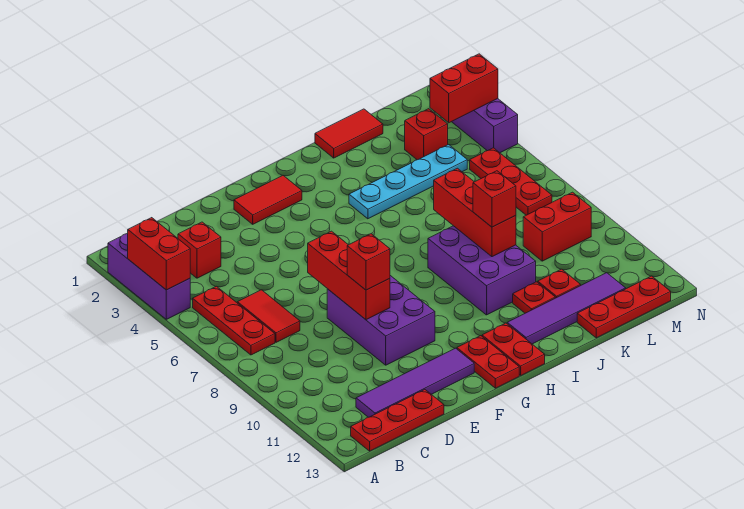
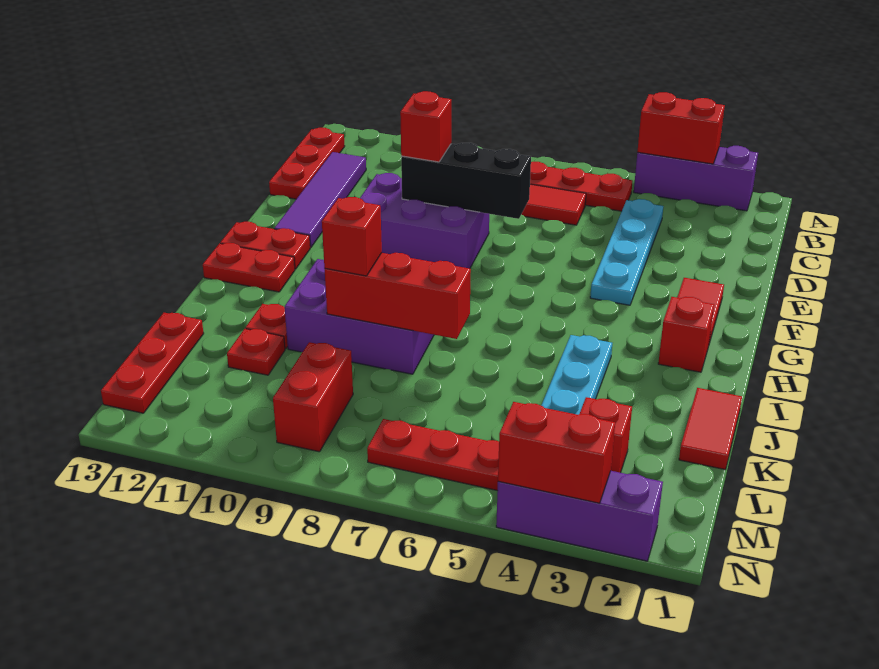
red 1x1 brick [178,222,221,278] -> red 1x1 brick moved to [658,297,714,372]
none -> cyan 1x4 plate [590,199,663,305]
red 1x3 brick [308,231,390,320] -> black 1x3 brick [401,143,531,219]
purple 1x4 tile [507,273,626,344] -> none
red 1x2 brick [430,54,498,123] -> red 1x2 brick turned to [498,402,615,503]

